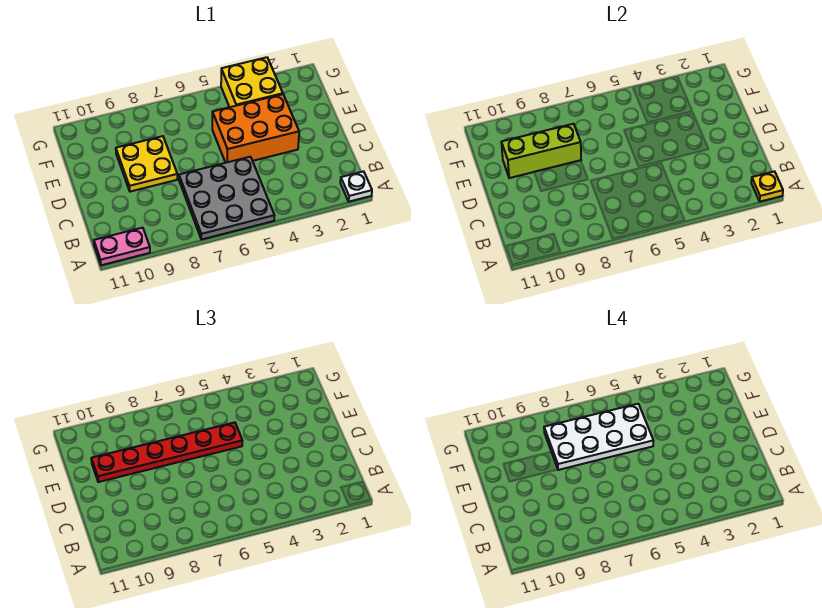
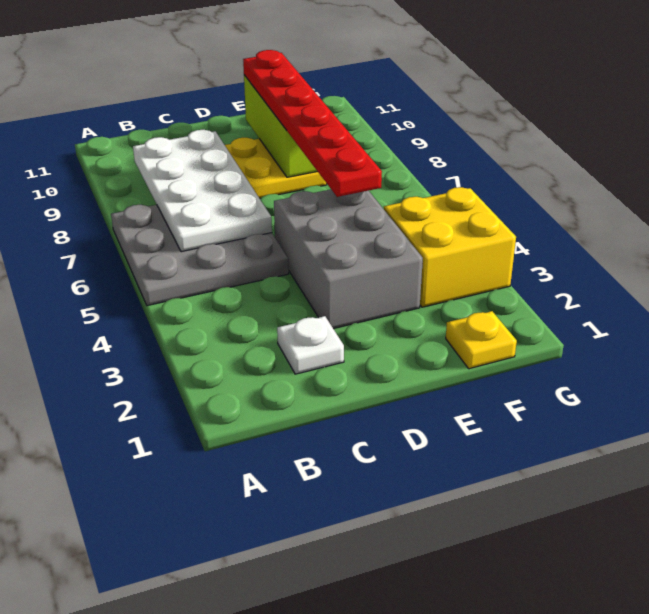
white 1x1 plate [340,171,372,202] -> white 1x1 plate moved to [277,316,344,374]
yellow 1x1 plate [751,171,783,202] -> yellow 1x1 plate moved to [446,311,517,369]
pink 1x2 plate [94,228,150,265] -> none
orange 2x3 brick [212,94,299,163] -> grey 2x3 brick [274,189,423,329]
white 2x4 plate [544,404,654,470] -> white 2x4 plate moved to [133,130,272,252]

